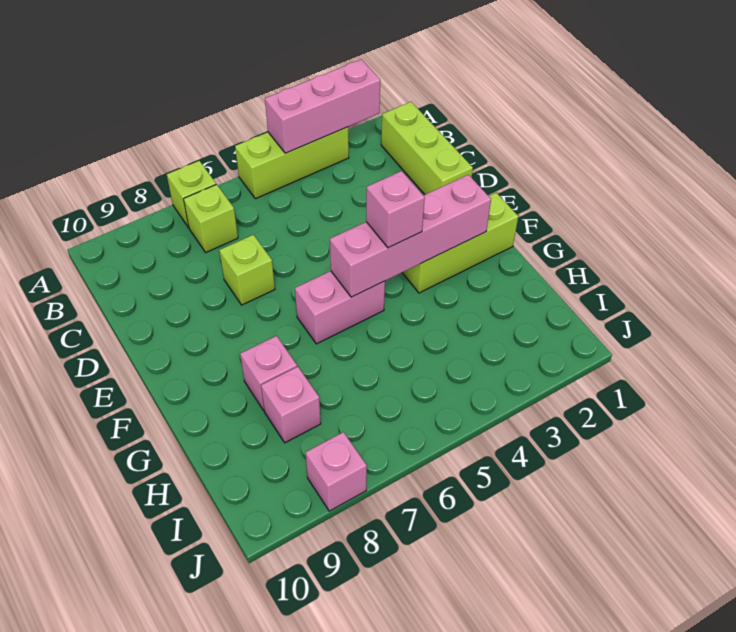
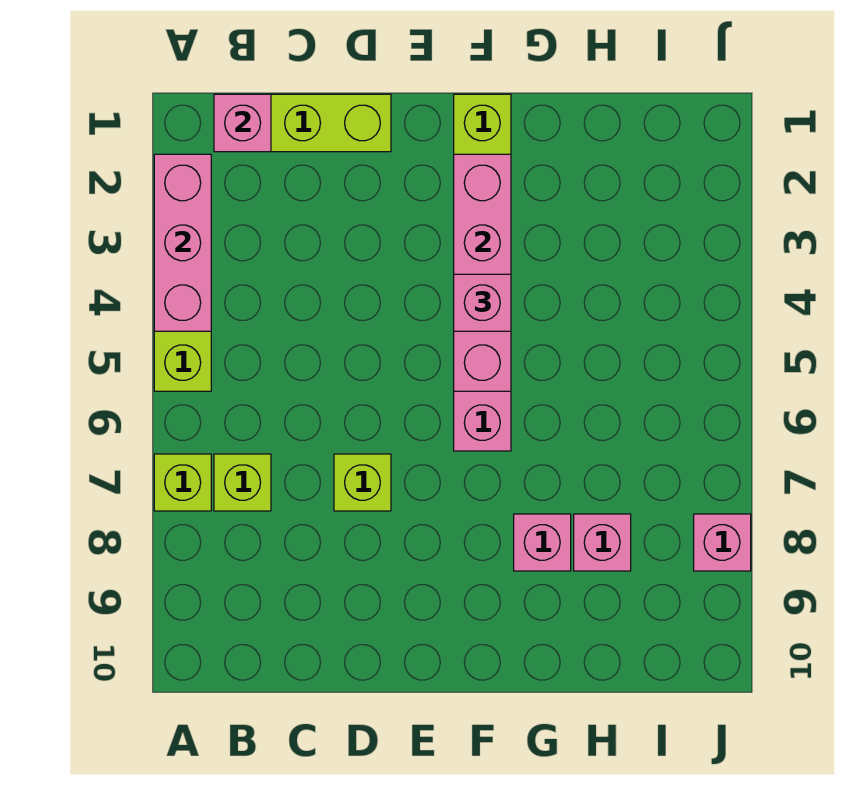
none -> pink 1x1 brick [214,94,271,152]

